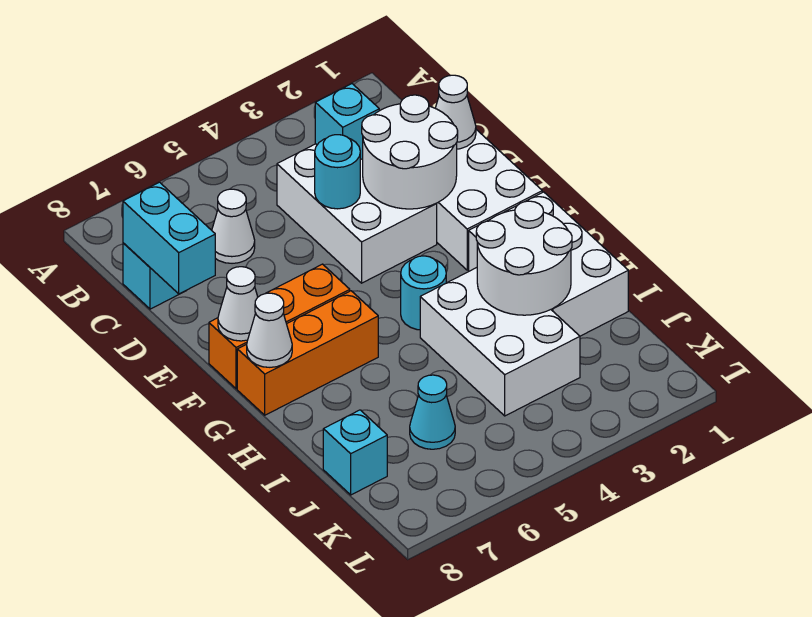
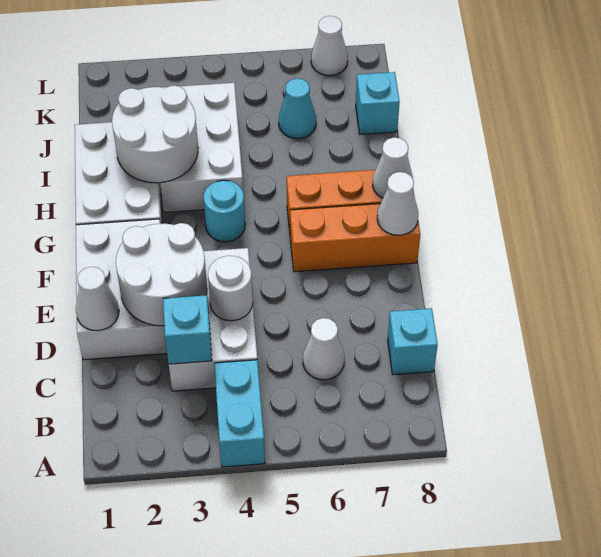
cyan 1x2 brick [123,182,215,294] -> cyan 1x2 brick moved to [214,360,265,467]
cyan 1x1 round brick [315,135,360,209] -> white 1x1 round brick [208,256,253,321]
none -> white 1x1 cone [311,16,348,75]

